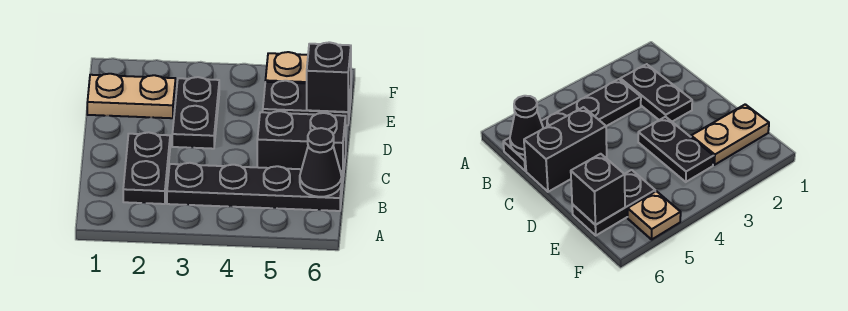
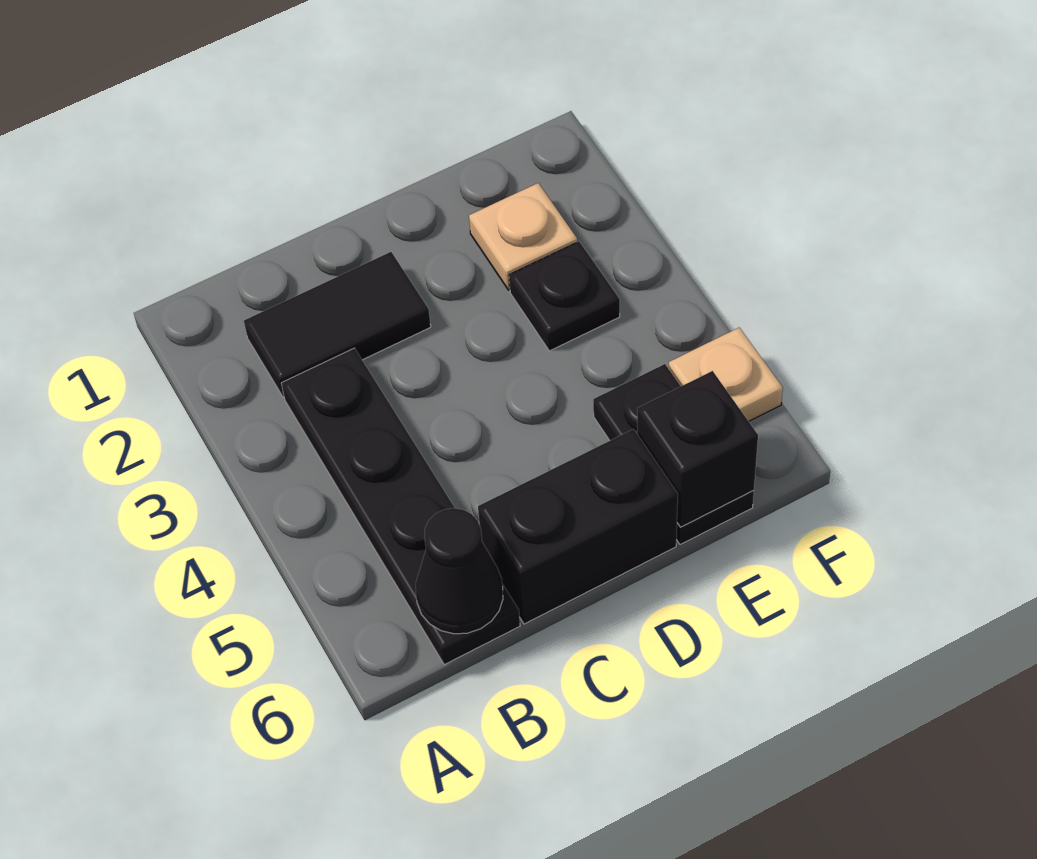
black 1x2 plate [123,132,170,204] -> black 1x2 tile [244,252,431,397]
black 1x2 brick [257,111,346,177] -> black 1x2 brick turned to [478,429,678,624]
black 1x2 plate [172,77,219,149] -> black 1x1 plate [509,242,620,351]
tan 1x2 plate [87,74,176,118] -> tan 1x1 plate [469,183,577,290]

